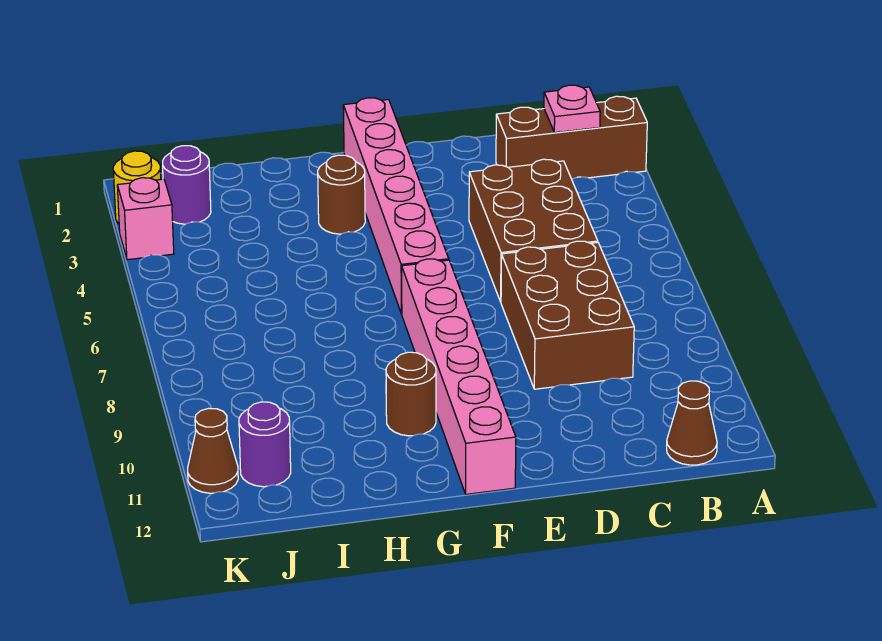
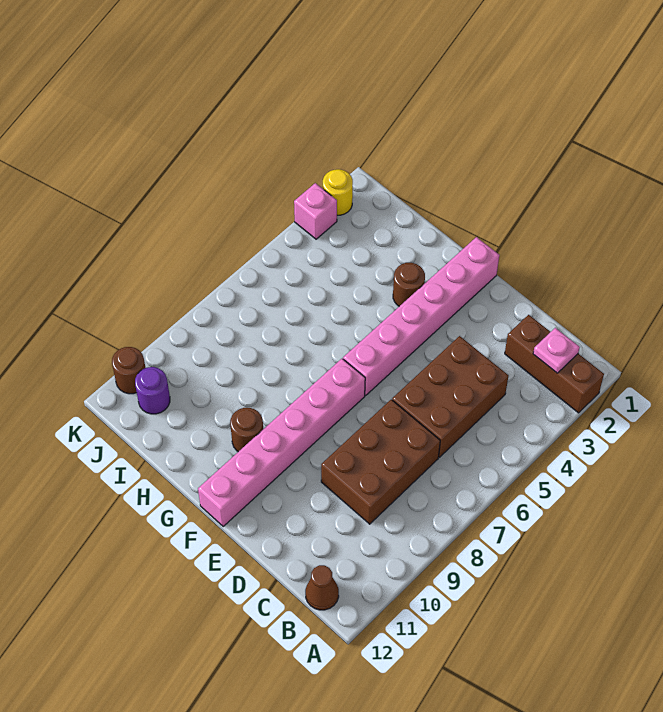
purple 1x1 round brick [163,146,211,224] -> none
brown 1x1 cone [188,408,238,493] -> brown 1x1 round brick [112,347,145,394]

